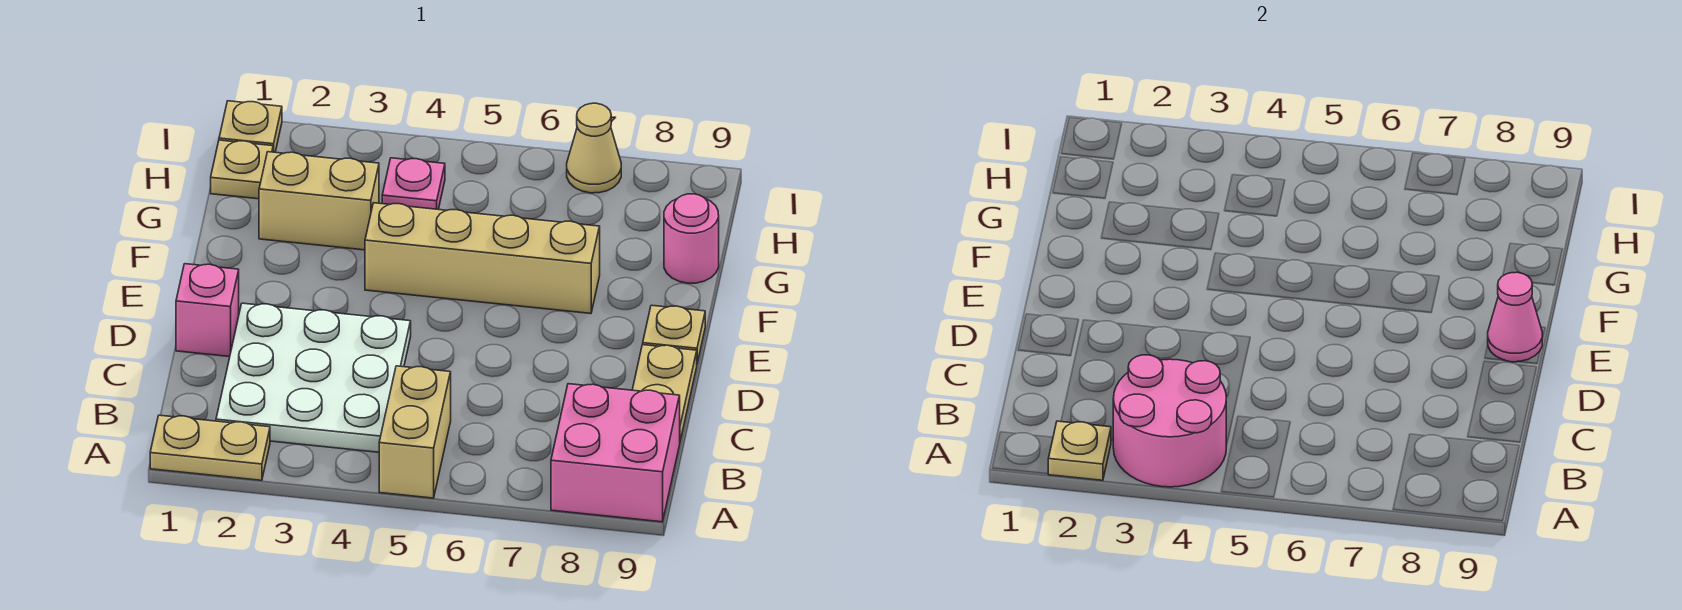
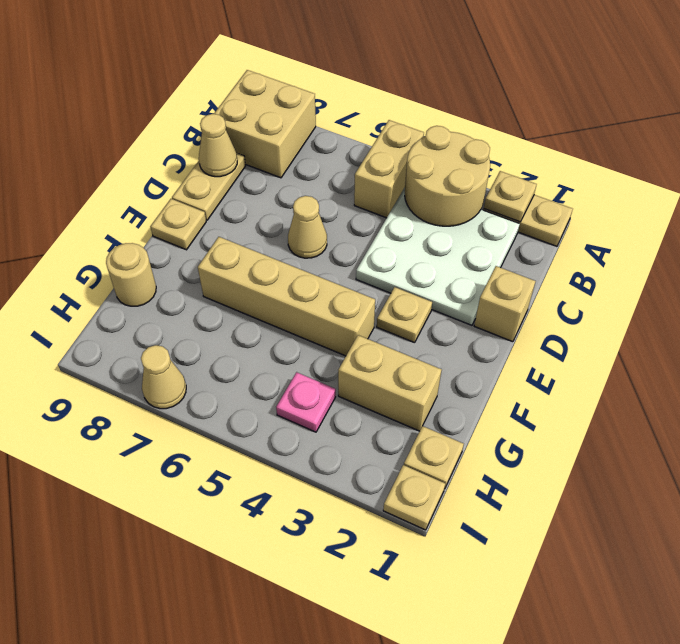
pink 2x2 round brick [1113,355,1226,487] -> tan 2x2 round brick [405,126,490,226]
pink 2x2 brick [551,384,680,522] -> tan 2x2 brick [214,70,316,178]
none -> tan 1x1 cone [199,114,237,177]
pink 1x1 brick [176,264,239,357] -> tan 1x1 brick [474,266,536,342]
none -> tan 1x1 cone [288,196,327,258]
none -> tan 1x1 plate [377,287,432,343]
pink 1x1 cone [1488,272,1542,362] -> none
pink 1x1 round brick [664,194,719,283] -> tan 1x1 round brick [106,243,156,306]

